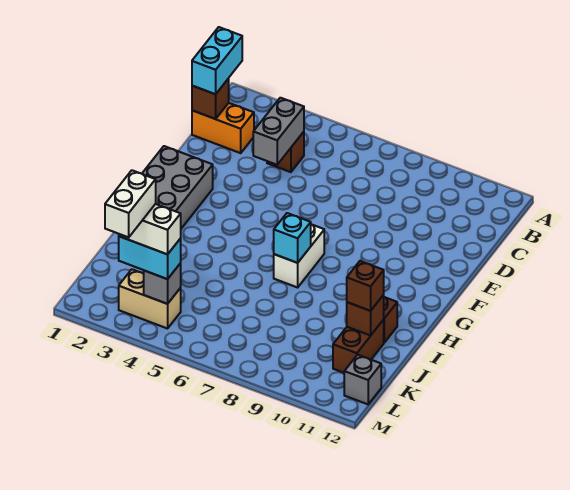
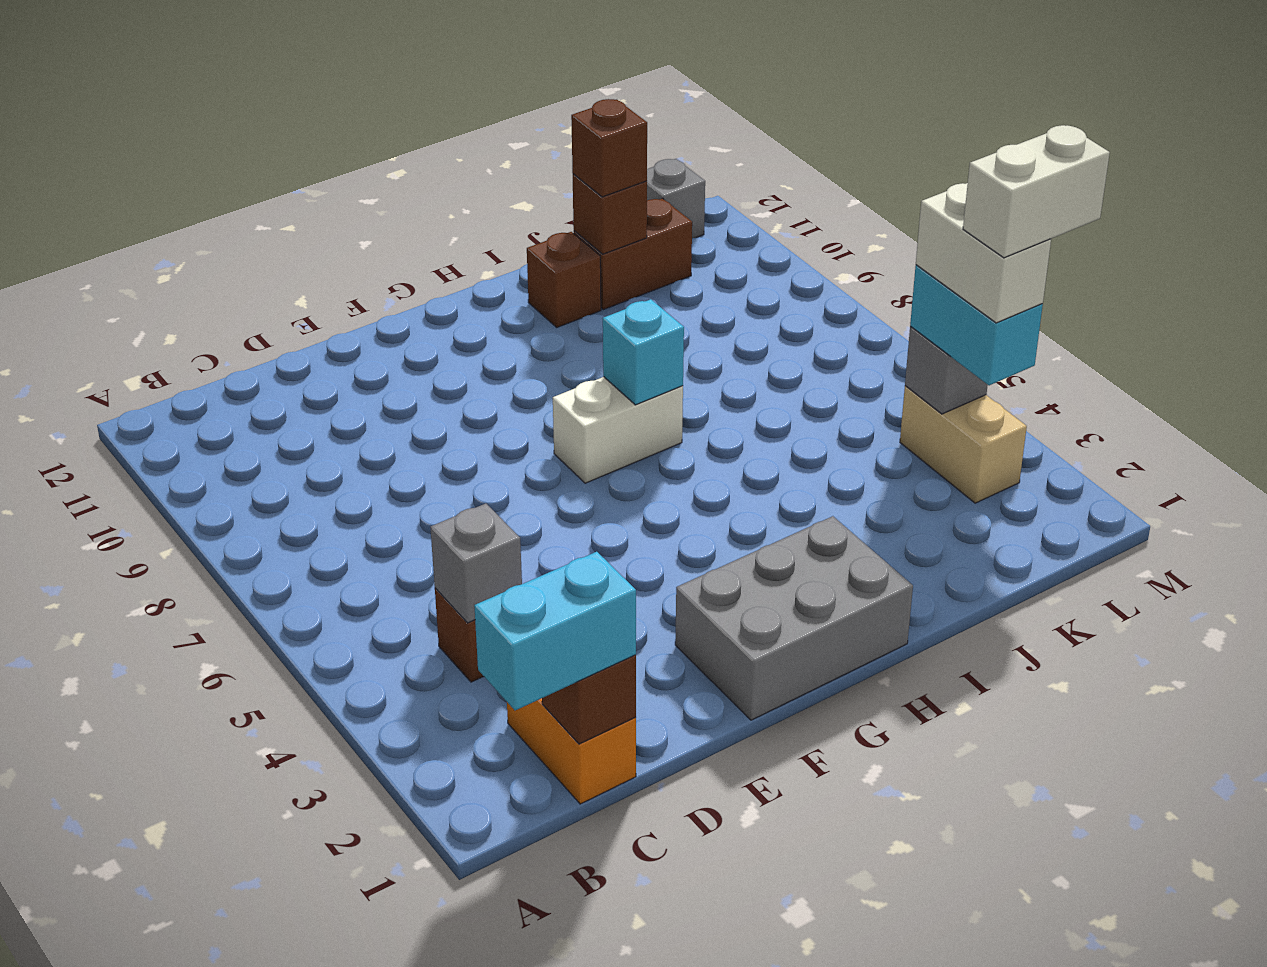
grey 1x2 brick [253,98,304,165] -> grey 1x1 brick [430,503,522,623]

